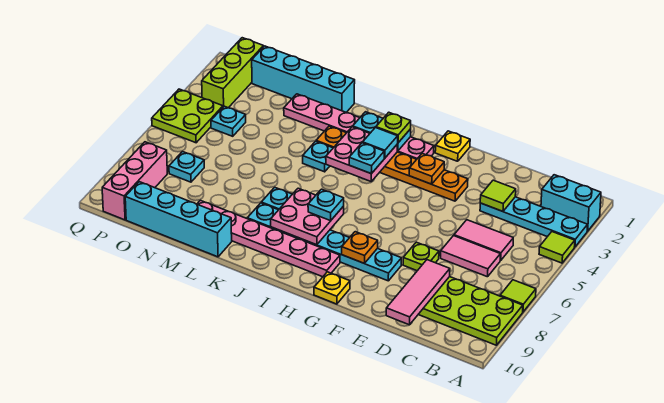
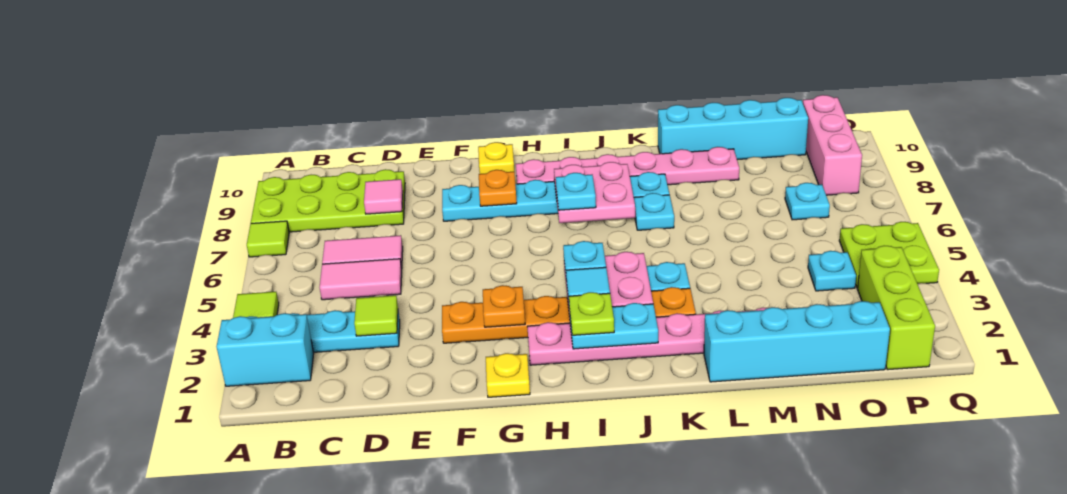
pink 1x3 tile [386,260,450,325] -> pink 1x1 tile [364,179,403,214]
lime 1x1 plate [403,242,439,271] -> none

